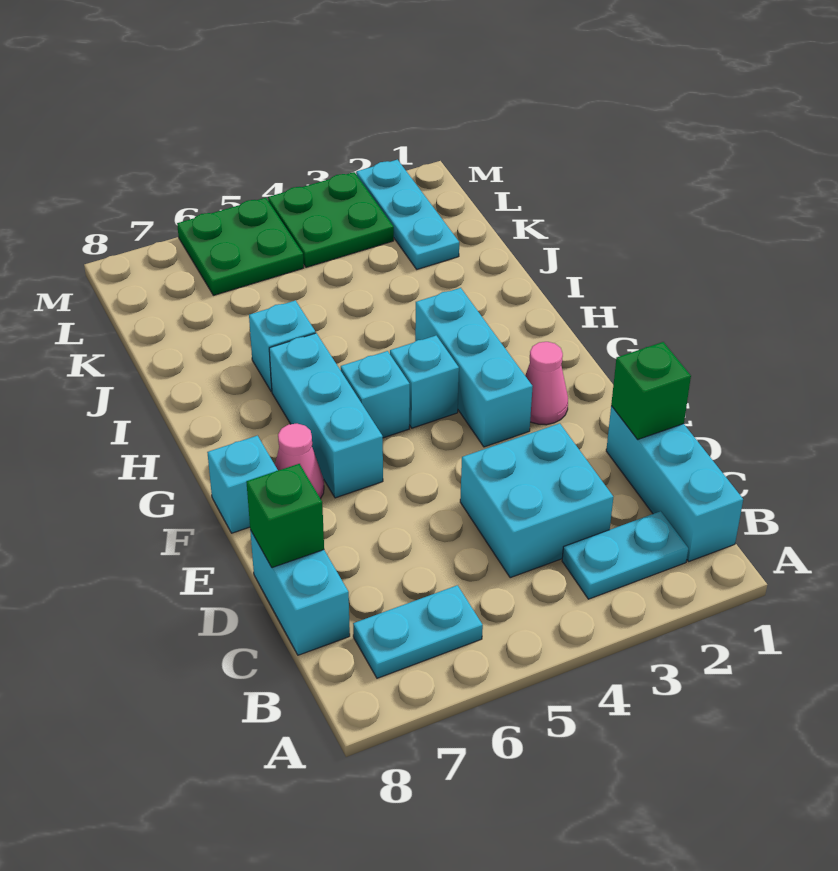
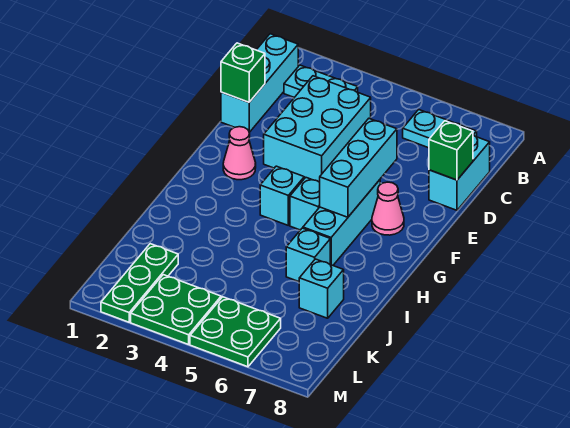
cyan 2x2 brick [460,423,613,578] -> cyan 2x3 brick [264,76,371,182]
cyan 1x3 brick [415,288,533,447] -> cyan 1x3 brick moved to [320,119,397,217]
cyan 1x1 brick [207,436,278,533] -> cyan 1x1 brick moved to [299,259,344,318]
cyan 1x3 plate [356,160,459,269] -> green 1x3 plate [101,244,178,322]

